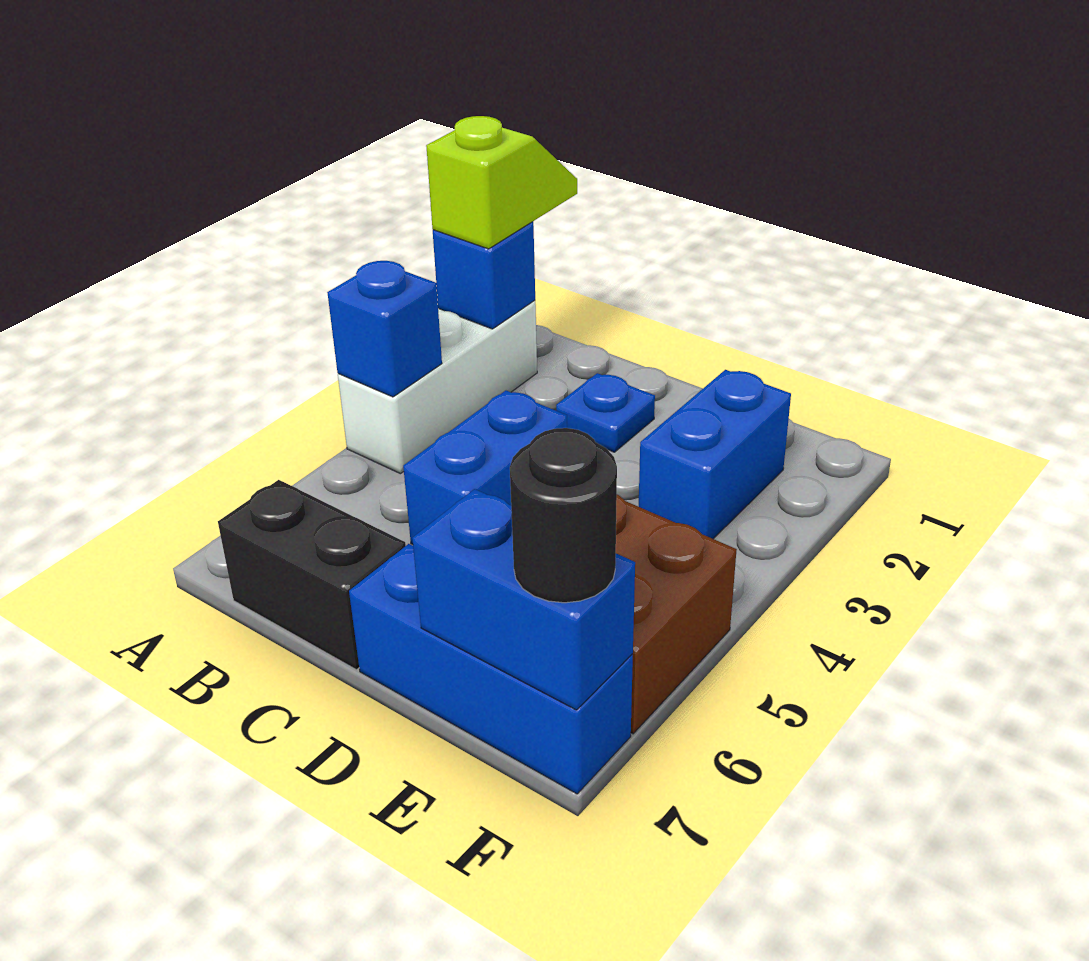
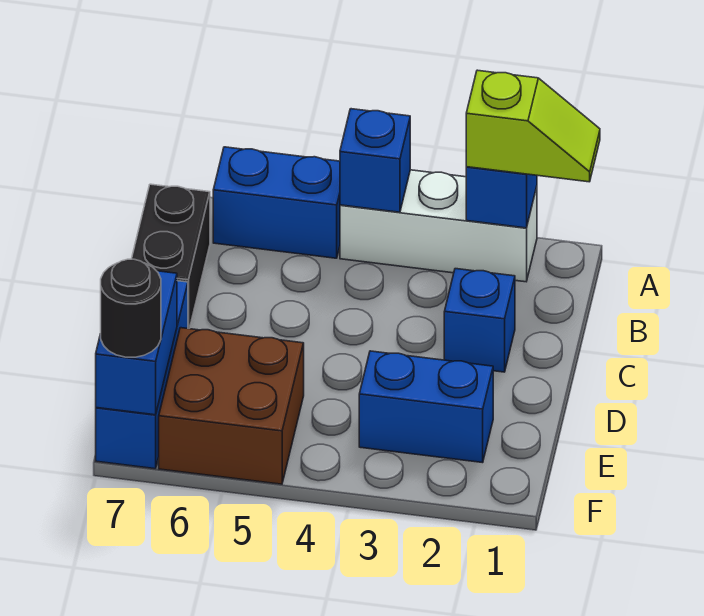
blue 1x1 plate [556,373,655,452] -> blue 1x1 brick [444,269,515,372]
blue 1x2 brick [403,391,567,544] -> blue 1x2 brick moved to [213,147,340,258]

